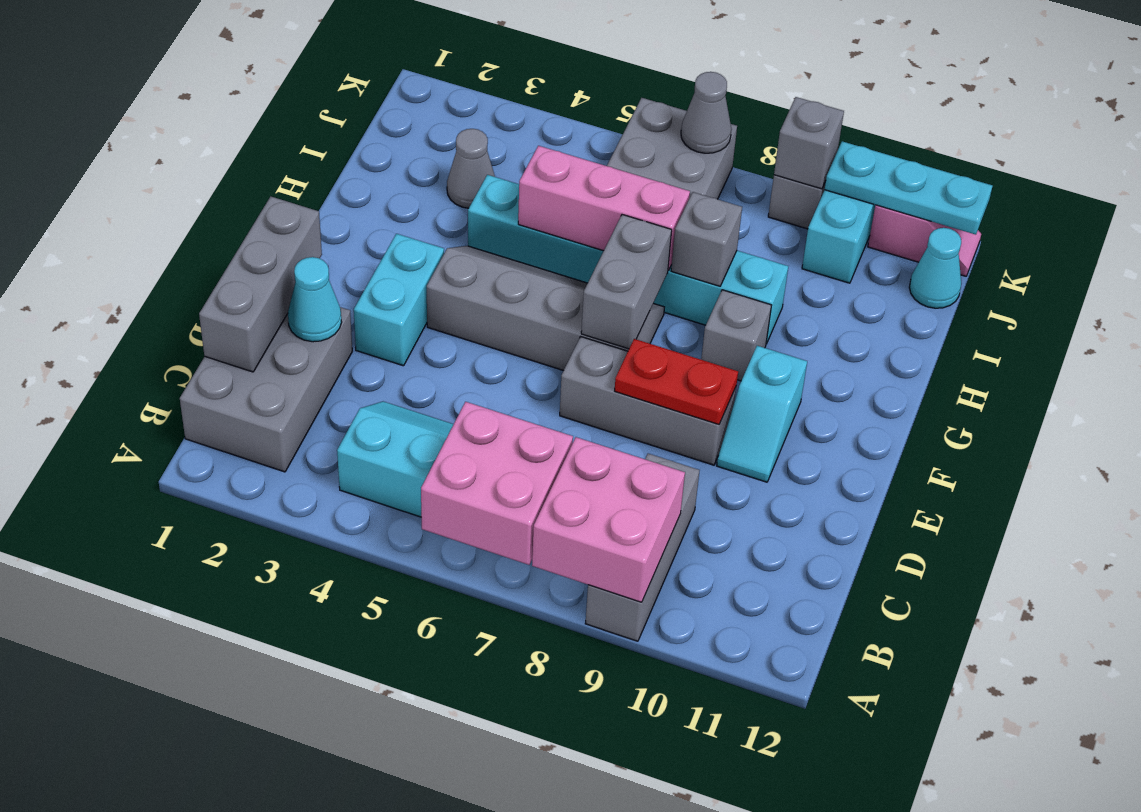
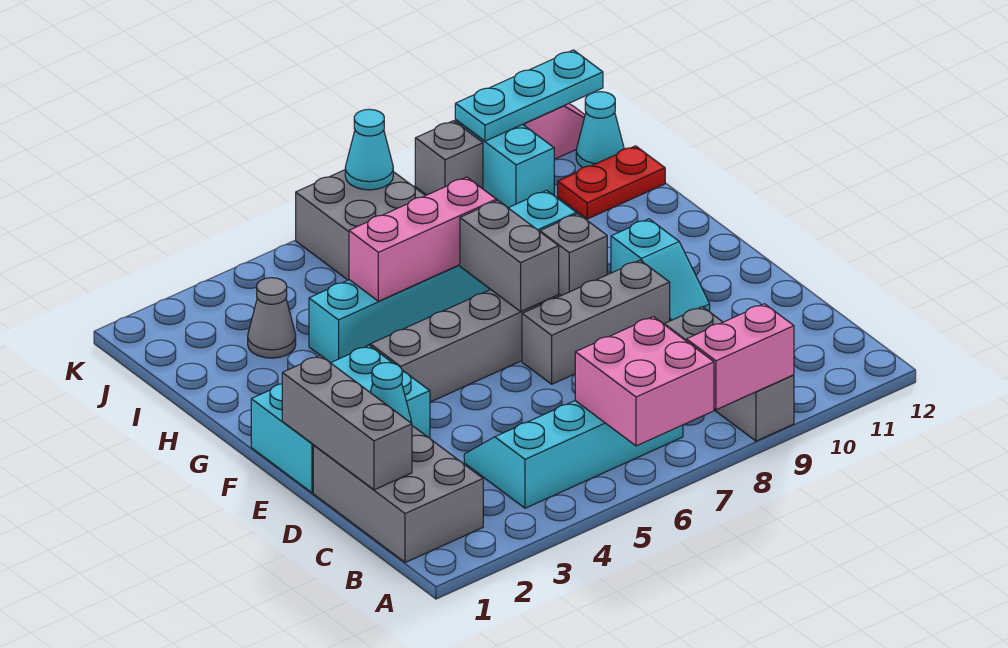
pink 2x2 brick [532,437,685,602] -> pink 1x2 brick [686,304,794,410]
cyan 1x2 brick [354,234,444,366] -> cyan 2x3 brick [251,346,430,493]
red 1x2 plate [615,339,738,424] -> red 1x2 plate moved to [558,146,665,219]
grey 1x1 brick [671,192,742,286] -> none
grey 1x1 cone [681,72,731,153] -> cyan 1x1 cone [345,109,393,190]
grey 1x1 brick [774,97,844,189] -> none

